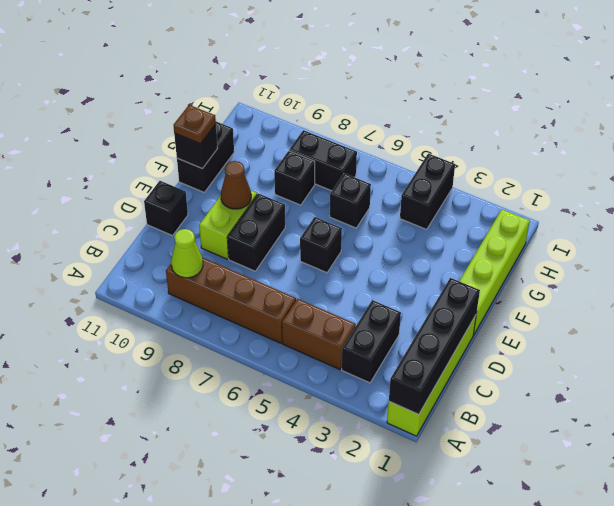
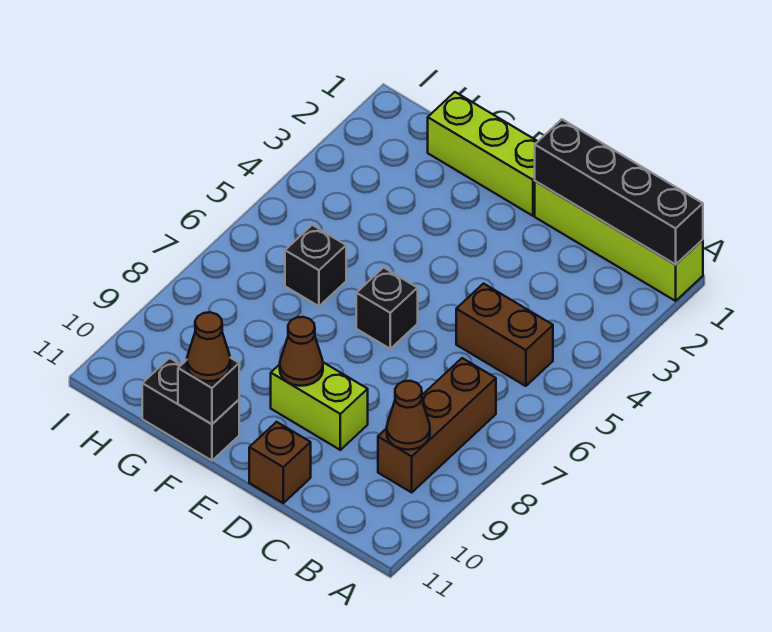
black 1x2 brick [342,300,401,383] -> none
brown 1x2 brick [282,299,356,369] -> brown 1x2 brick turned to [456,284,553,386]
brown 1x4 brick [166,257,296,343] -> brown 1x3 brick [378,358,496,492]
lime 1x1 cone [171,229,203,278] -> brown 1x1 cone [387,381,430,450]
black 1x2 brick [227,193,285,271] -> none
black 1x1 brick [144,181,188,236] -> brown 1x1 brick [249,422,311,503]
lime 1x4 brick [459,210,530,335] -> lime 1x3 brick [428,92,538,216]
brown 1x1 plate [174,105,216,144] -> brown 1x1 cone [187,312,230,381]
black 1x1 brick [274,151,315,205] -> none
black 1x2 brick [400,153,455,229] -> none
black 1x2 brick [289,130,357,191] -> none

